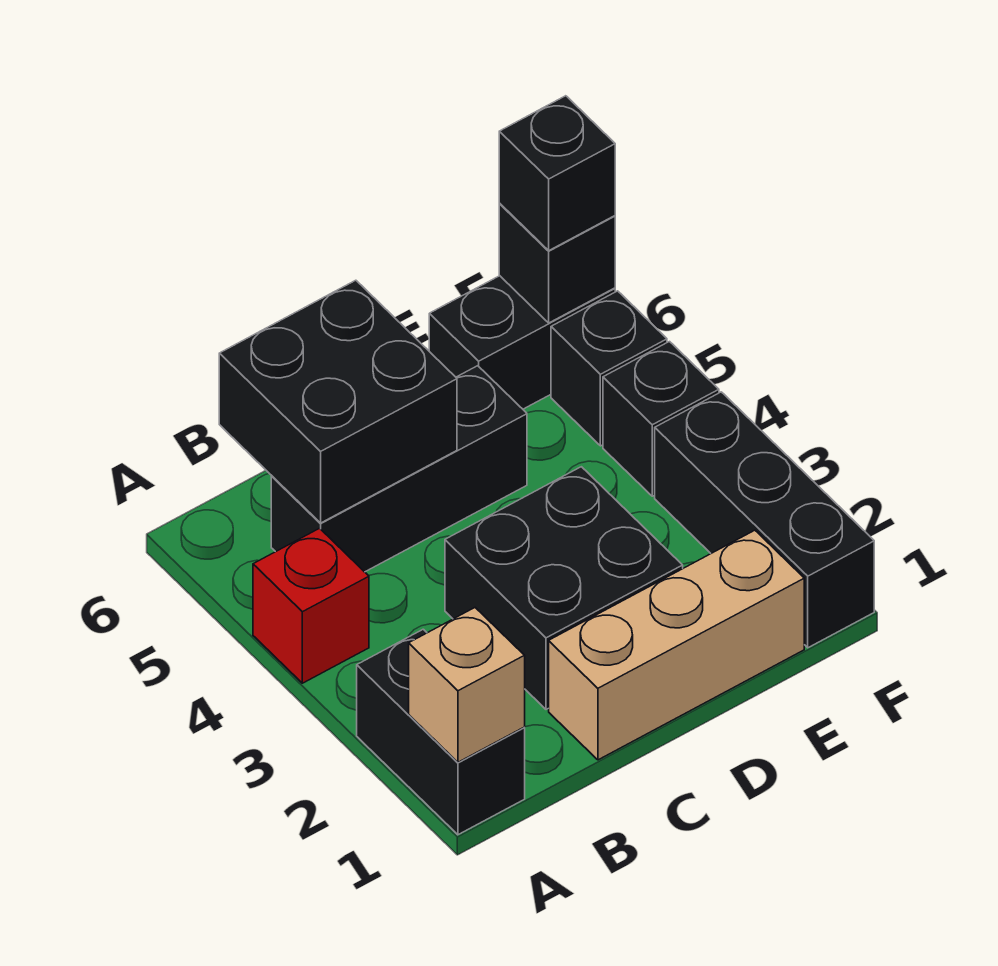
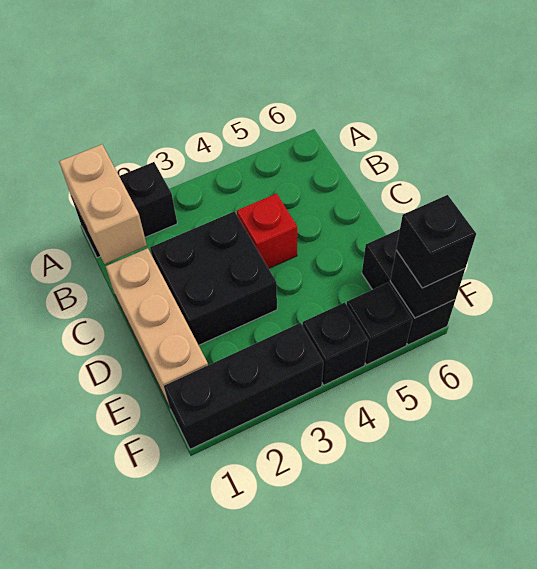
tan 1x1 brick [409,608,525,762] -> tan 1x2 brick [59,145,147,264]
red 1x1 brick [253,528,369,683] -> red 1x1 brick moved to [237,194,297,268]
black 1x3 brick [271,366,527,572] -> none
black 2x2 brick [219,280,457,523] -> none

